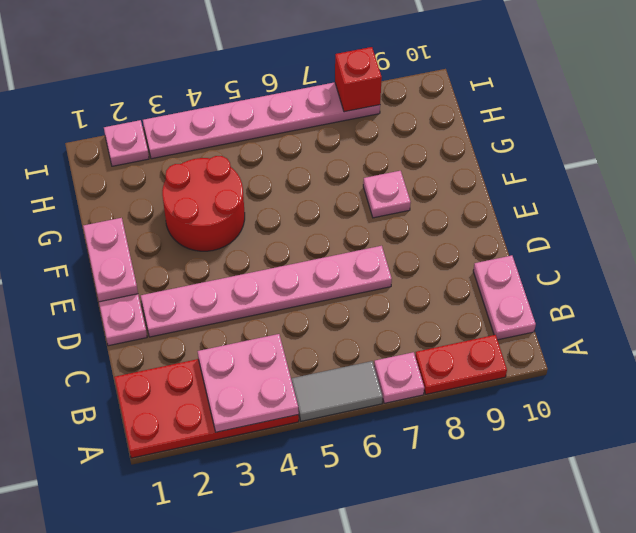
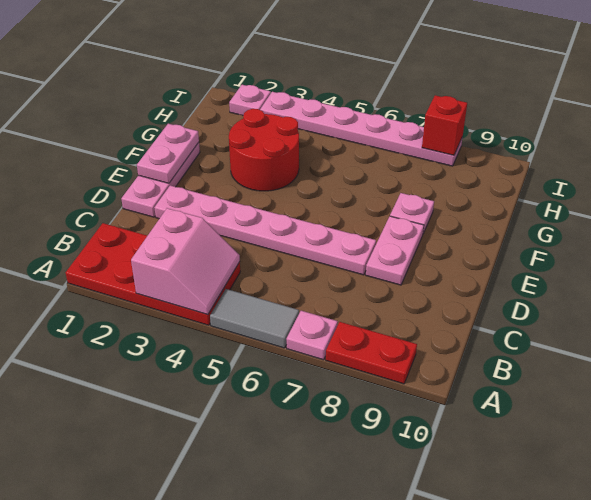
pink 2x2 plate [198,334,299,432] -> pink 2x2 slope [131,208,240,315]
pink 1x2 plate [473,255,536,340] -> pink 1x2 plate moved to [366,216,424,285]

